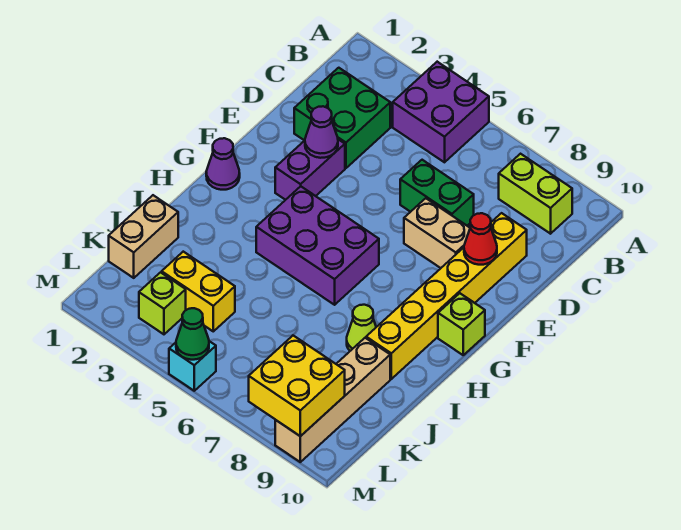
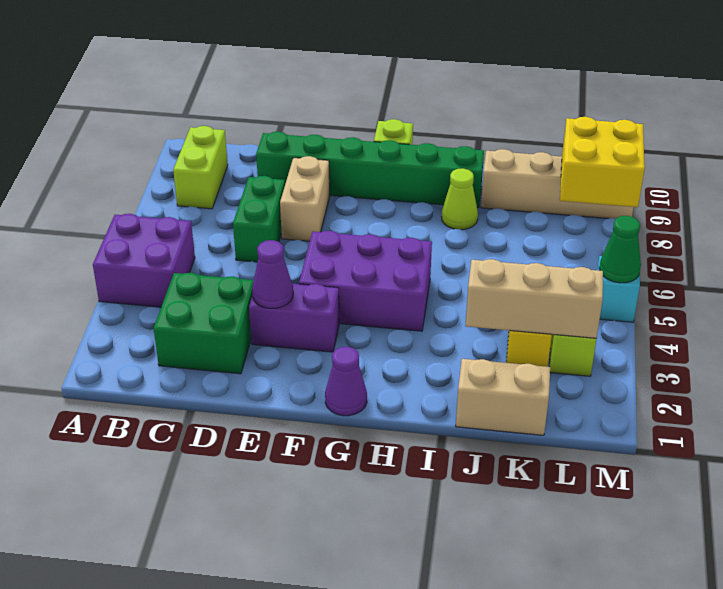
yellow 1x6 brick [366,213,527,379] -> green 1x6 brick [256,132,484,208]
red 1x1 cone [464,213,497,265] -> none
purple 2x3 brick [256,186,379,305] -> purple 2x3 brick turned to [299,231,432,331]
none -> tan 1x3 brick [465,259,603,338]

